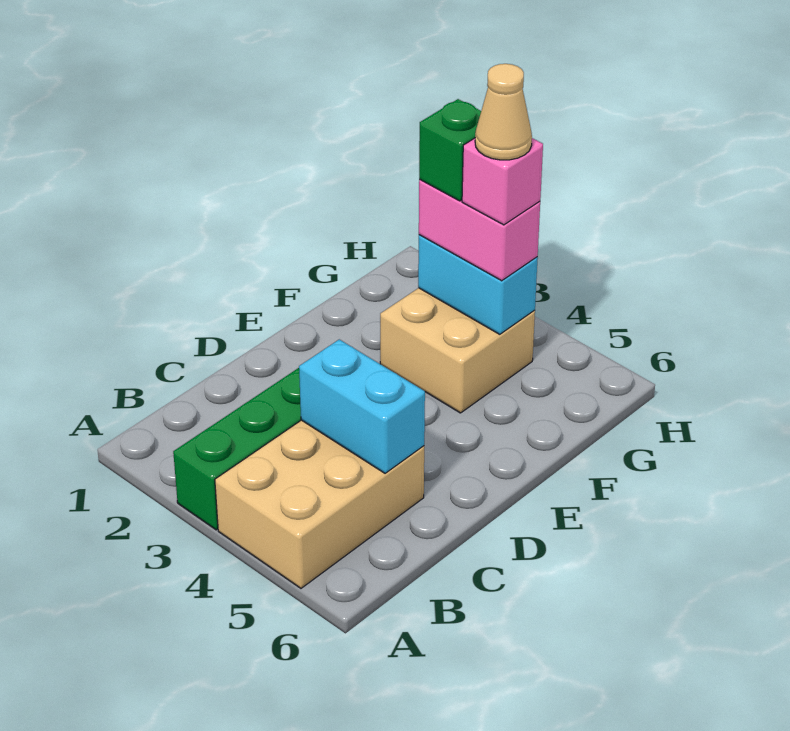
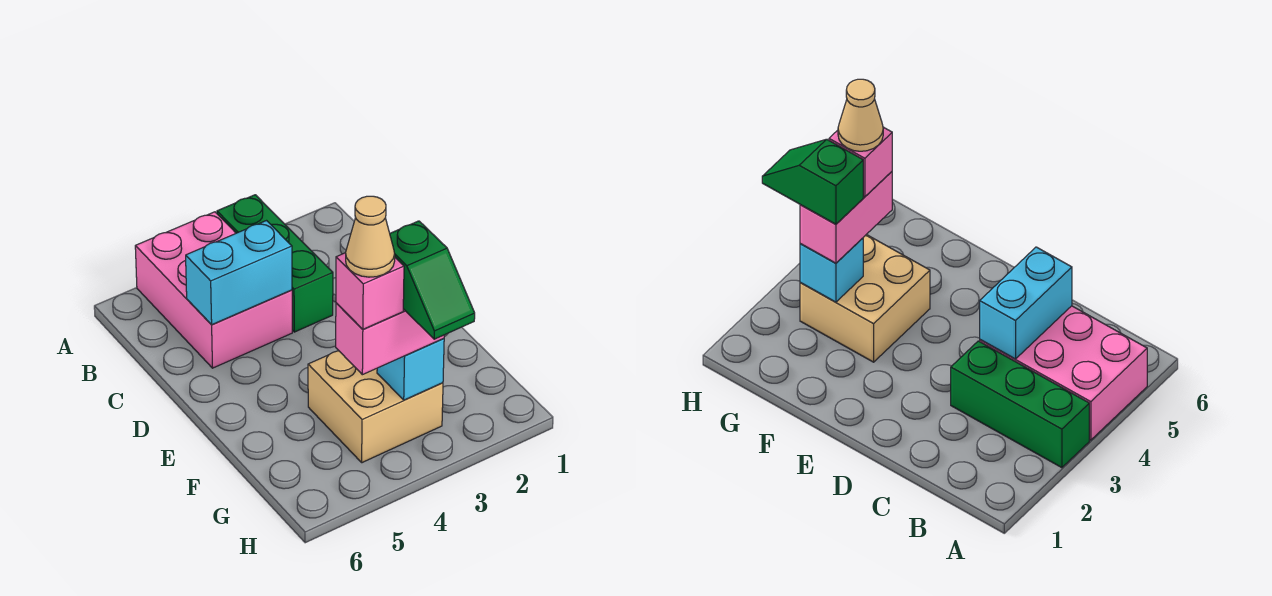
tan 2x3 brick [215,420,424,588] -> pink 2x3 brick [135,212,292,368]
cyan 1x2 brick [418,235,538,334] -> cyan 1x1 brick [377,338,444,400]

